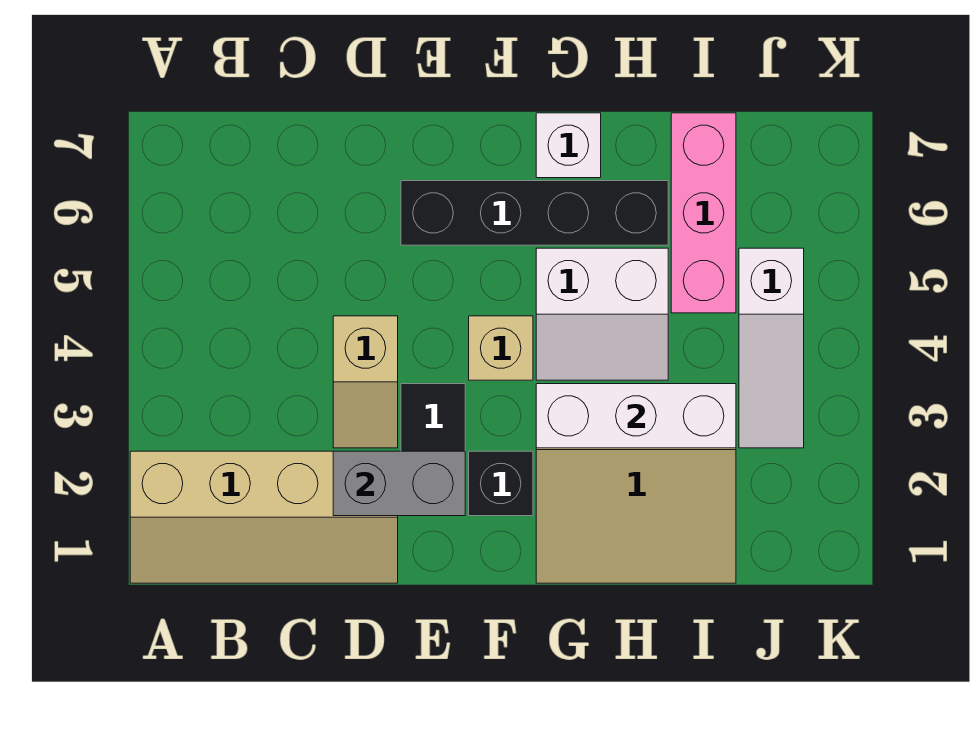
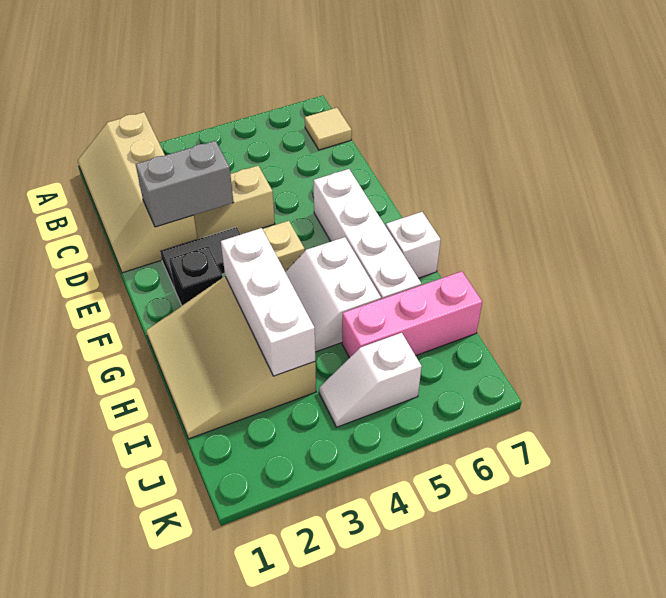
none -> tan 1x1 tile [305,108,352,150]
grey 1x2 brick [333,451,465,516] -> grey 1x2 brick turned to [136,141,233,227]
black 1x4 brick [401,181,668,245] -> white 1x4 brick [313,169,421,299]
white 1x3 slope [739,248,804,448] -> white 1x2 slope [319,333,422,427]

